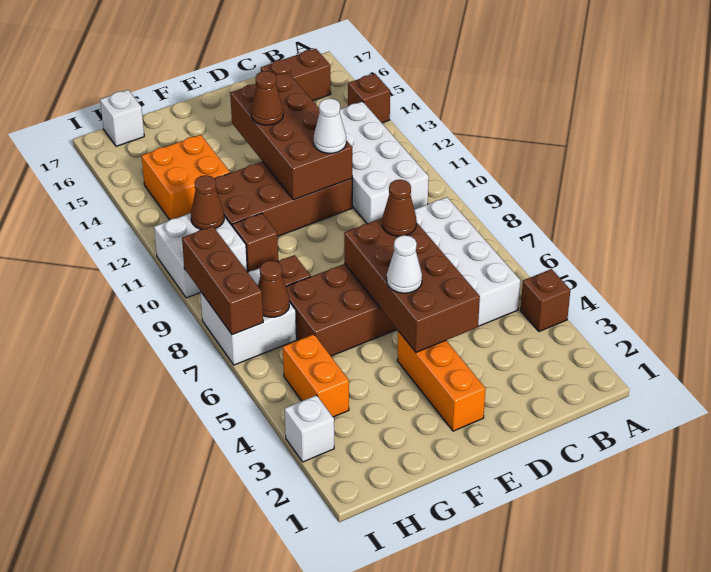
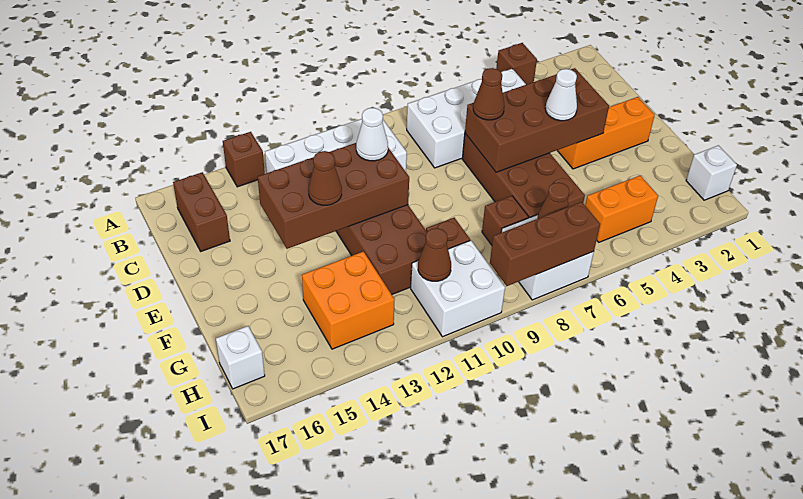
white 1x1 brick [285,395,334,462] -> white 1x1 brick moved to [686,145,737,200]

